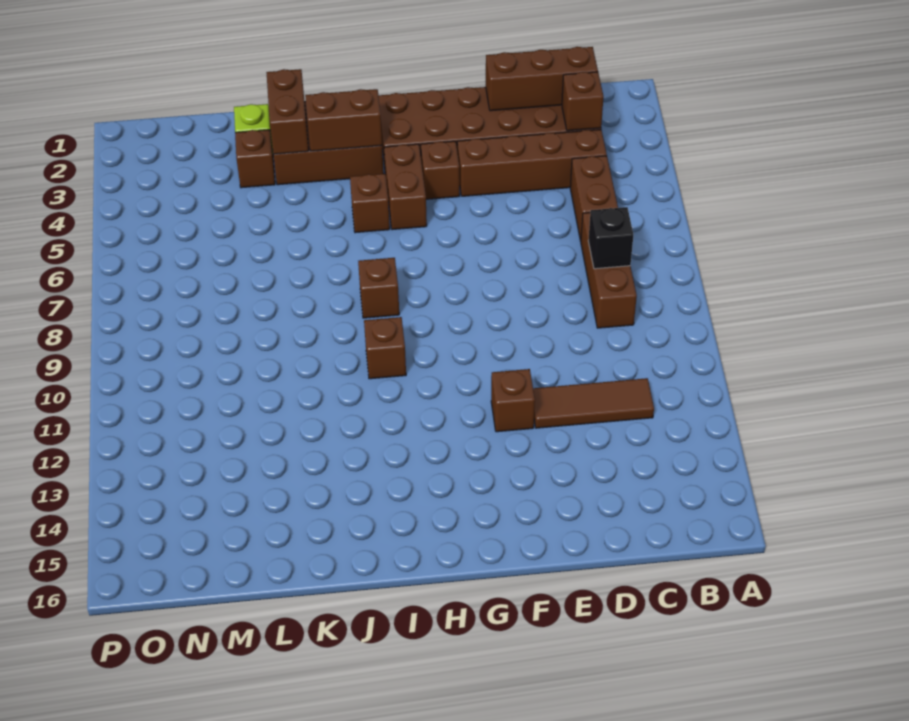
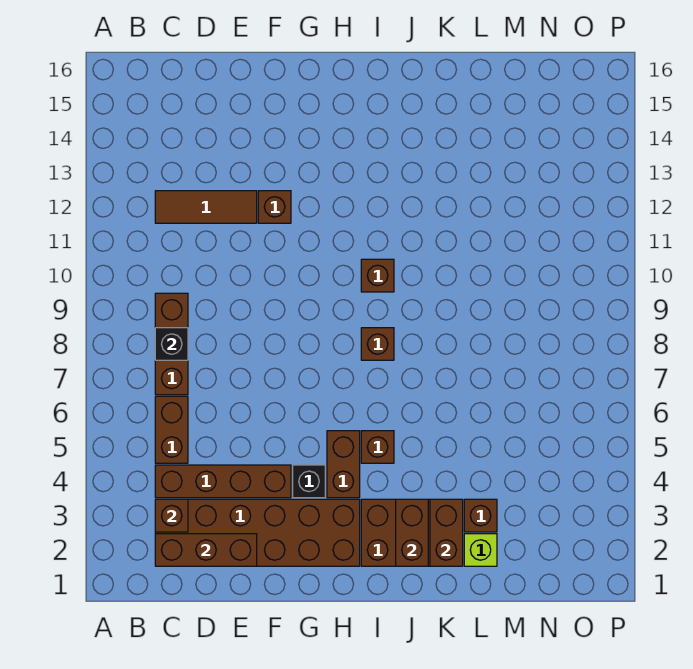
brown 1x1 brick [421,141,460,199] -> black 1x1 brick [293,465,325,498]
brown 1x2 brick [305,89,382,151] -> brown 1x2 brick turned to [396,499,428,566]

